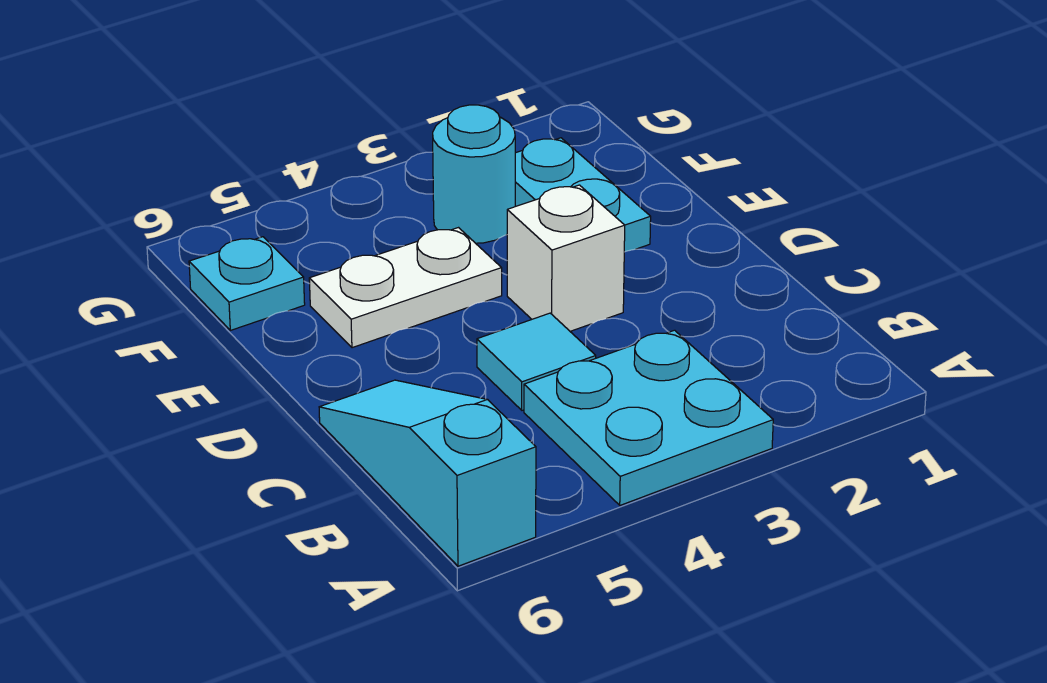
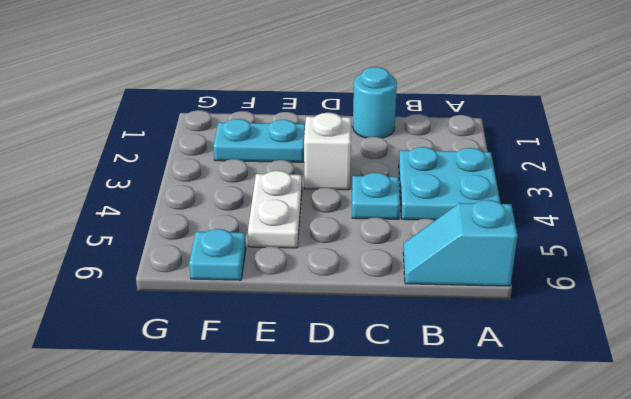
cyan 1x3 slope [319,380,536,566] -> cyan 1x2 slope [403,200,518,286]
cyan 1x1 tile [477,313,596,410] -> cyan 1x1 plate [352,173,400,219]
cyan 1x1 round brick [433,105,515,243] -> cyan 1x1 round brick moved to [353,67,397,138]

